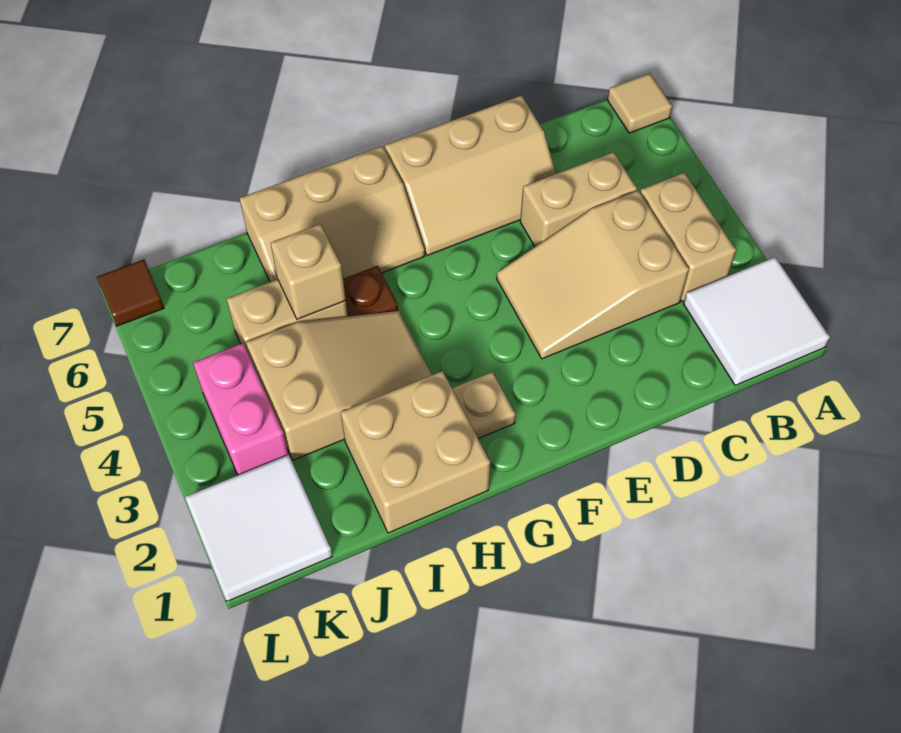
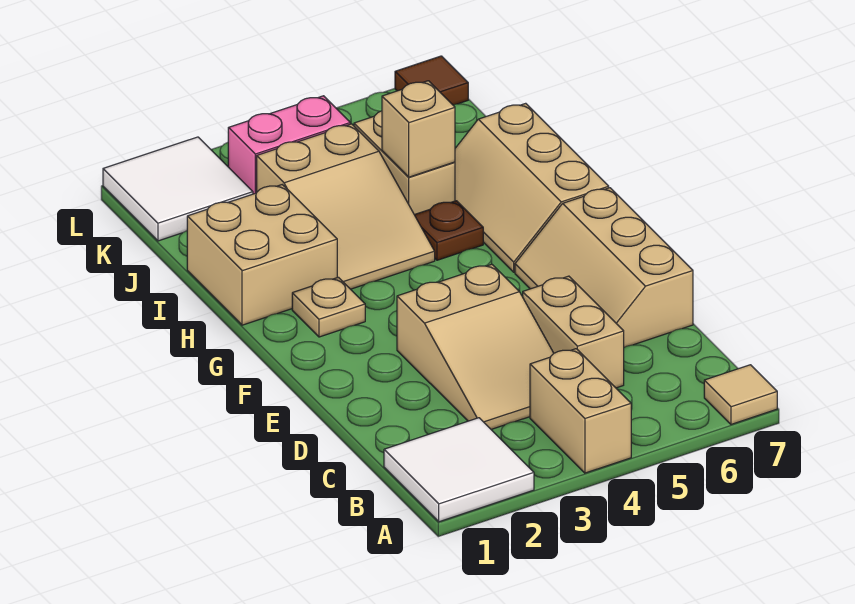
tan 1x2 brick [640,173,736,302] -> tan 1x2 brick turned to [530,349,631,473]
tan 2x3 slope [497,190,689,359] -> tan 2x3 slope turned to [397,264,554,429]

